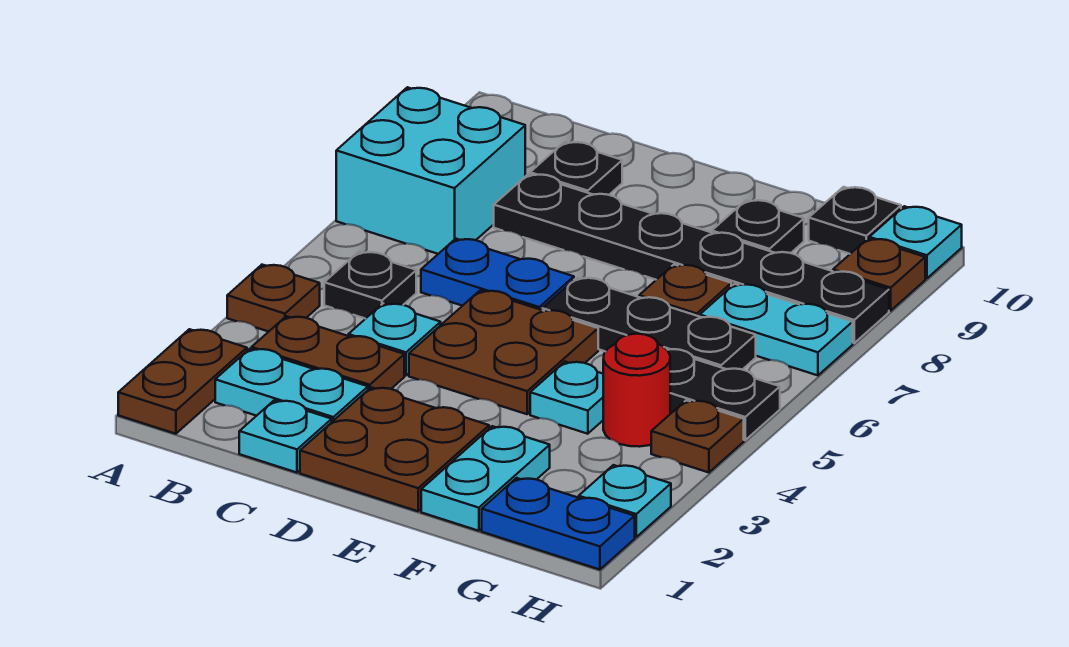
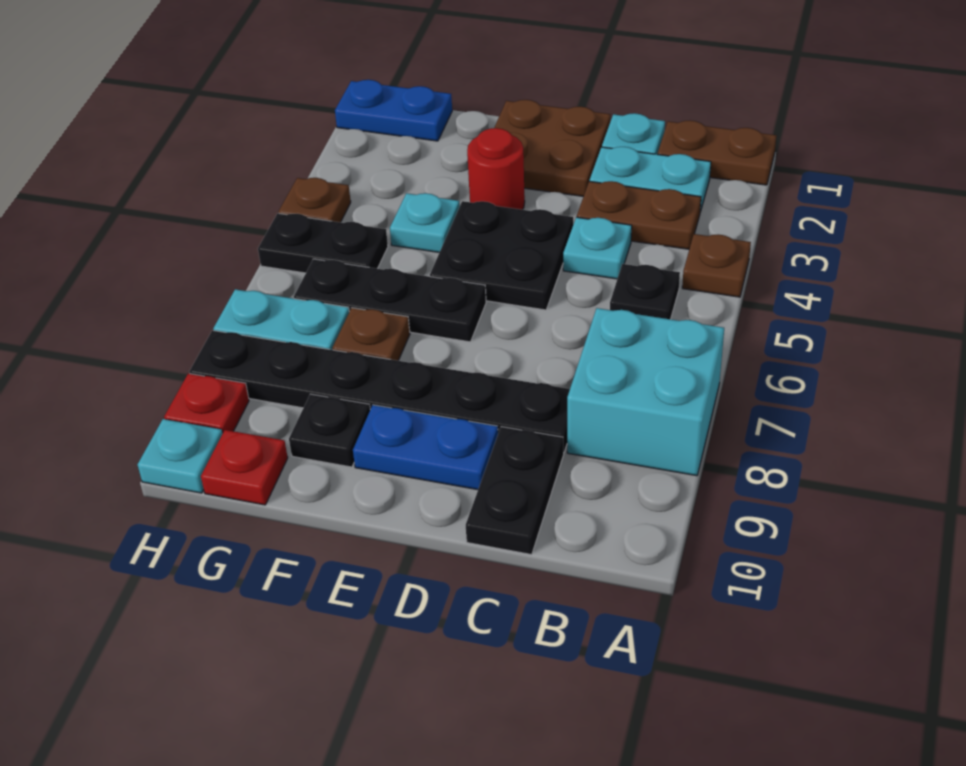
brown 1x2 plate [118,329,247,434] -> brown 1x2 plate turned to [658,120,777,185]
blue 1x2 plate [421,239,574,310] -> blue 1x2 plate moved to [353,405,498,490]
black 1x1 plate [530,142,622,195] -> black 1x2 plate [466,427,564,555]
brown 2x2 plate [409,290,598,414] -> black 2x2 plate [430,201,573,310]
cyan 1x2 plate [421,426,550,531] -> none
red 1x1 round brick [603,334,670,447] -> red 1x1 round brick moved to [467,128,525,210]
black 1x1 plate [809,187,901,254] -> red 1x1 plate [201,430,288,505]
cyan 1x1 plate [579,465,671,537] -> none
brown 1x1 plate [833,239,925,311] -> red 1x1 plate [164,373,249,433]

